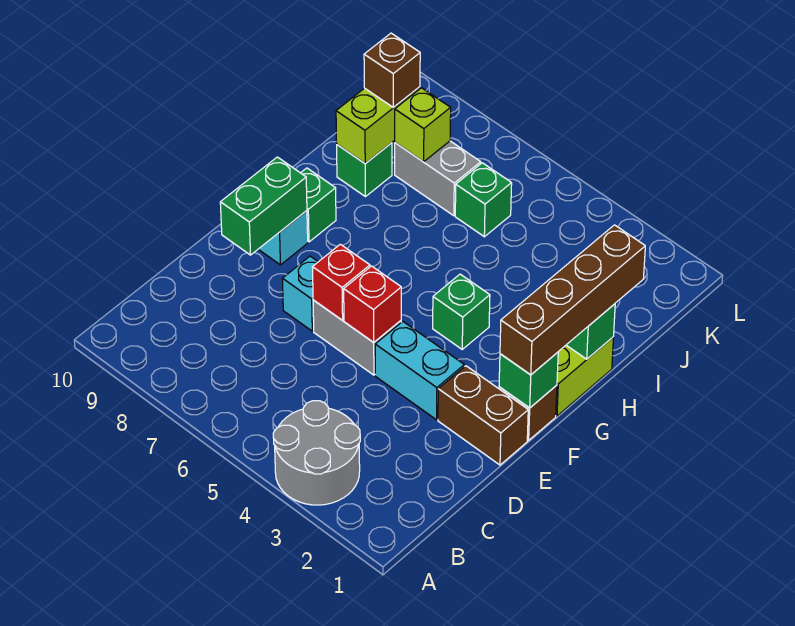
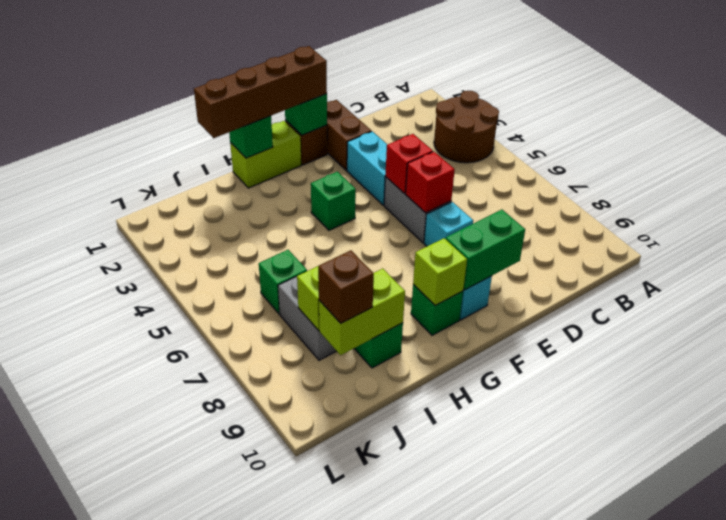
grey 2x2 round brick [273,401,360,505] -> brown 2x2 round brick [434,91,499,163]
none -> lime 1x1 brick [413,238,467,306]

